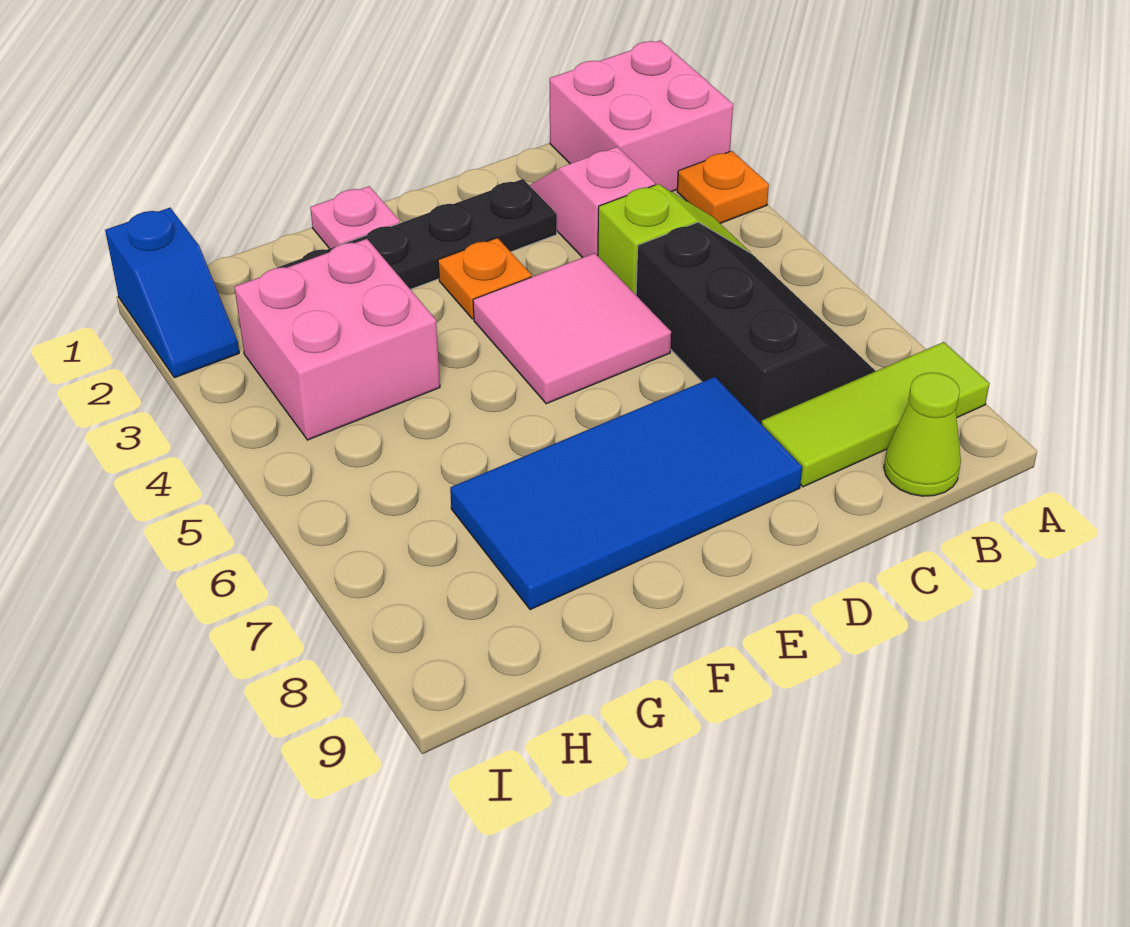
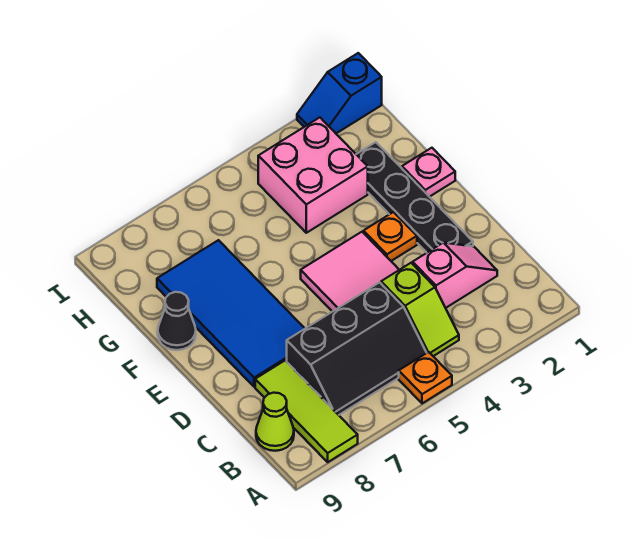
pink 2x2 brick [550,40,733,192] -> none
orange 1x1 plate [677,151,769,223] -> orange 1x1 plate moved to [399,352,452,403]
none -> black 1x1 cone [158,292,196,350]

